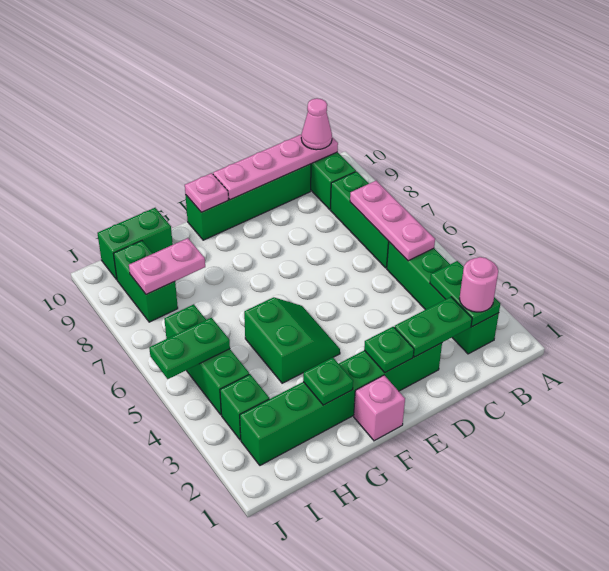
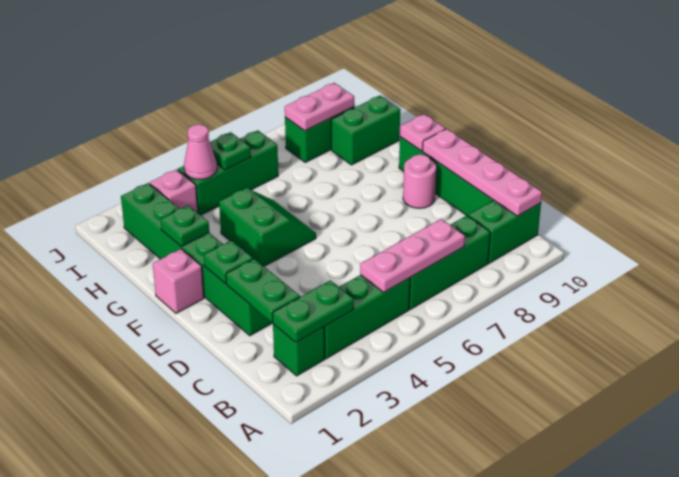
pink 1x1 round brick [459,257,498,312] -> pink 1x1 round brick moved to [403,155,436,208]
pink 1x1 cone [301,98,332,150] -> pink 1x1 cone moved to [184,125,217,180]
green 2x2 slope [244,297,340,383] -> green 2x2 slope turned to [219,188,316,266]
pink 1x2 plate [129,238,205,294] -> pink 1x2 plate turned to [285,83,354,131]
green 1x2 brick [97,208,173,280] -> green 1x2 brick turned to [331,96,400,165]
green 1x1 brick [220,374,269,440] -> pink 1x1 brick [150,169,198,213]
green 1x2 plate [149,318,230,379] -> green 1x1 plate [210,132,251,170]

